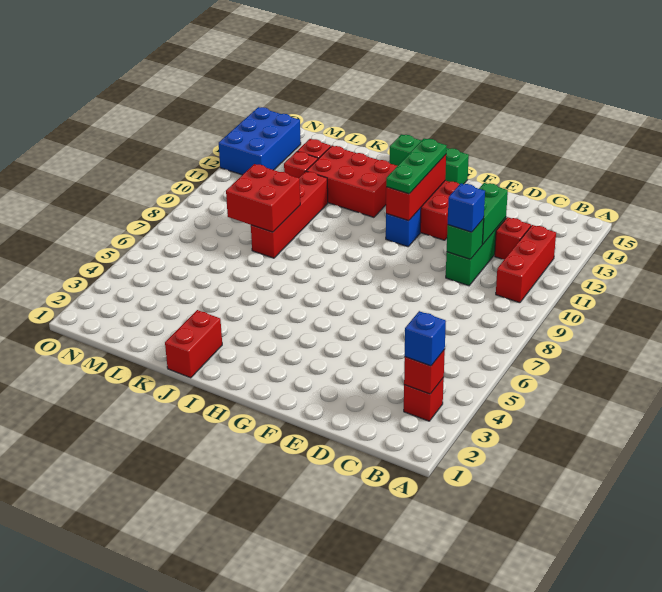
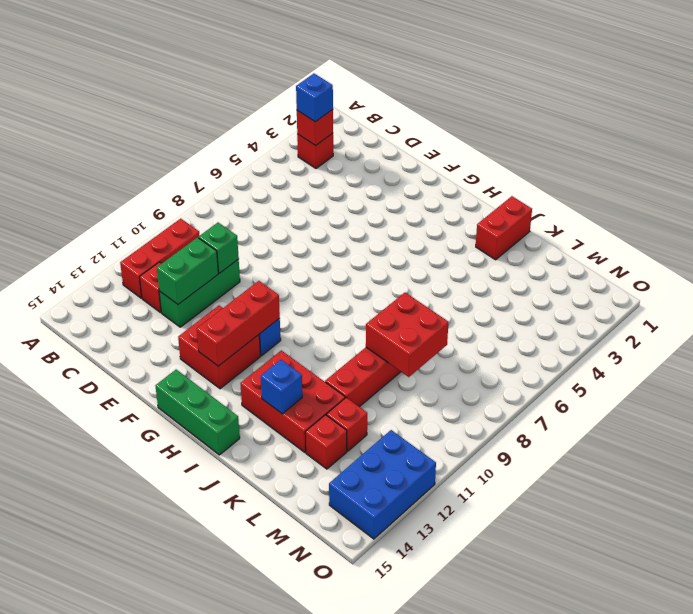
blue 1x1 brick [448,183,485,232] -> blue 1x1 brick moved to [261,360,302,414]
green 1x3 plate [386,139,447,194] -> none

